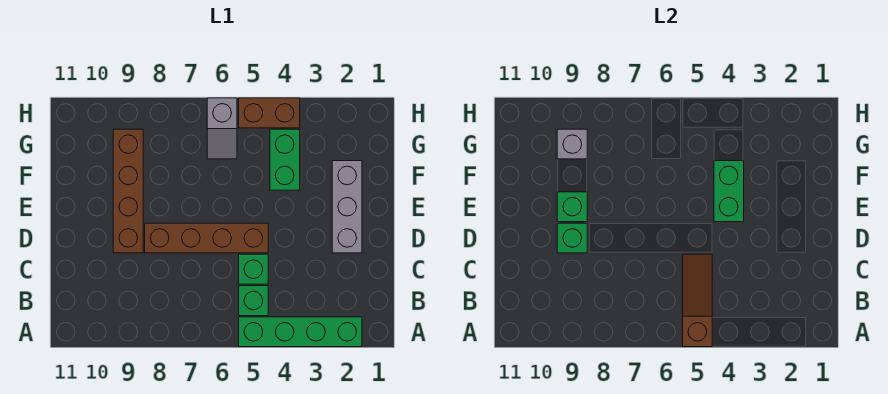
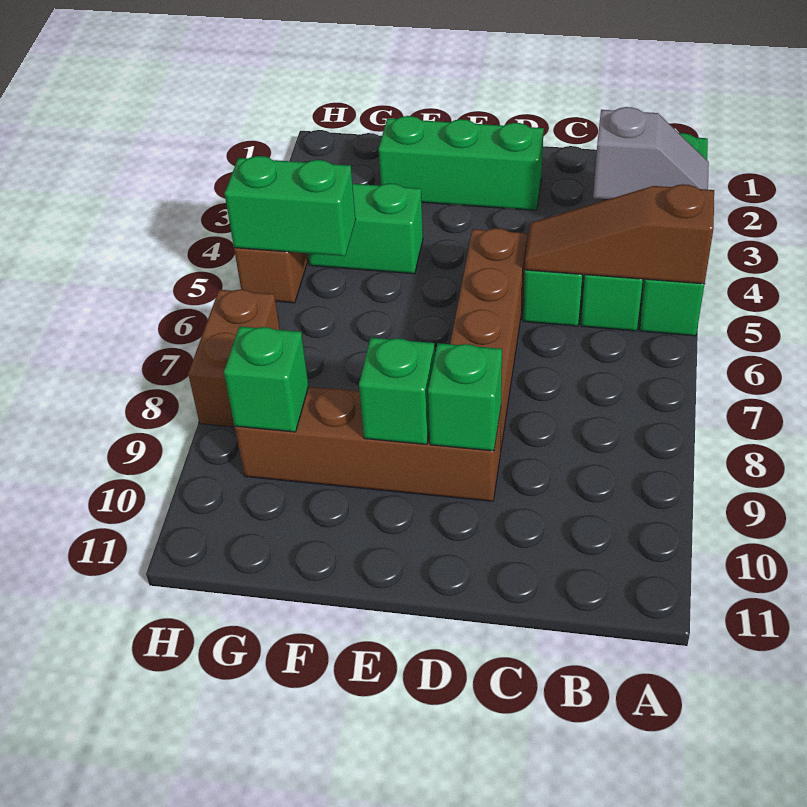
grey 1x3 brick [332,161,362,253] -> green 1x3 brick [379,116,544,211]
green 1x2 brick [714,161,744,222] -> green 1x2 brick moved to [225,156,356,256]
grey 1x2 slope [207,98,237,159] -> grey 1x2 slope moved to [593,107,709,199]
grey 1x1 brick [557,129,587,159] -> green 1x1 brick [224,326,309,432]
none -> brown 1x2 brick [188,290,280,427]

